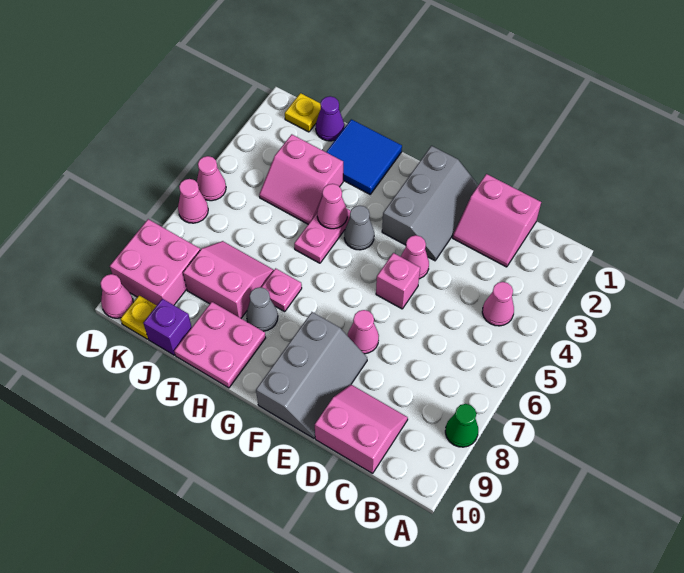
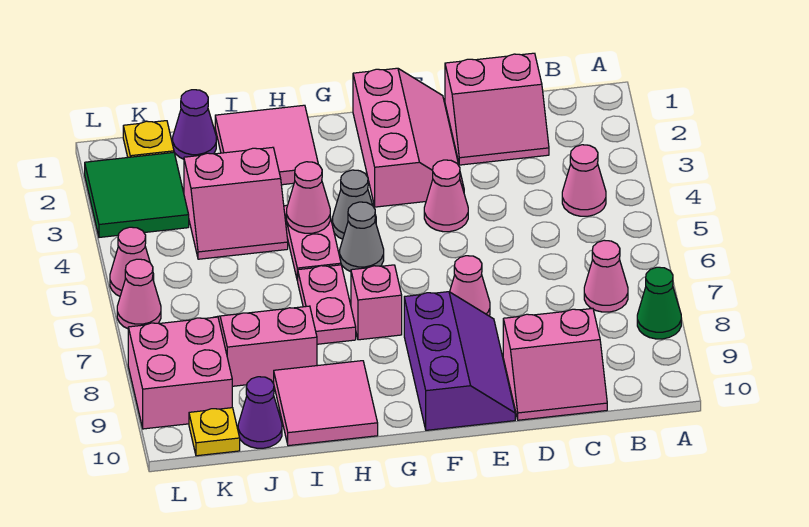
pink 2x2 slope [315,385,408,474] -> pink 2x2 slope turned to [503,308,607,420]
grey 2x3 slope [382,146,478,261] -> pink 2x3 slope [353,68,464,207]
pink 1x1 brick [376,253,420,309] -> pink 1x1 brick moved to [351,265,402,340]
grey 2x3 slope [256,312,367,439] -> purple 2x3 slope [404,292,515,430]
blue 2x2 tile [326,119,402,194] -> pink 2x2 tile [215,105,318,185]
pink 1x1 plate [261,268,302,312] -> pink 1x2 plate [298,265,356,344]
grey 1x1 cone [246,287,278,331] -> grey 1x1 cone moved to [340,202,384,272]
pink 2x2 plate [174,302,266,388] -> pink 2x2 tile [274,361,378,446]
purple 1x1 brick [143,299,192,355] -> purple 1x1 cone [238,377,282,448]
none -> green 2x2 tile [85,152,189,237]
pink 1x1 cone [101,274,133,318] -> pink 1x1 cone moved to [584,240,628,312]

